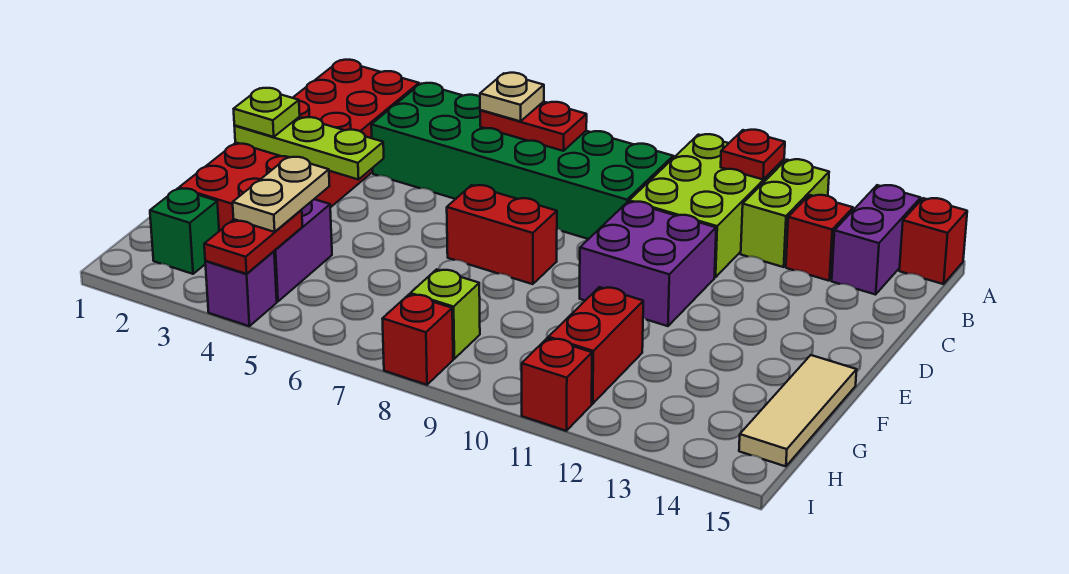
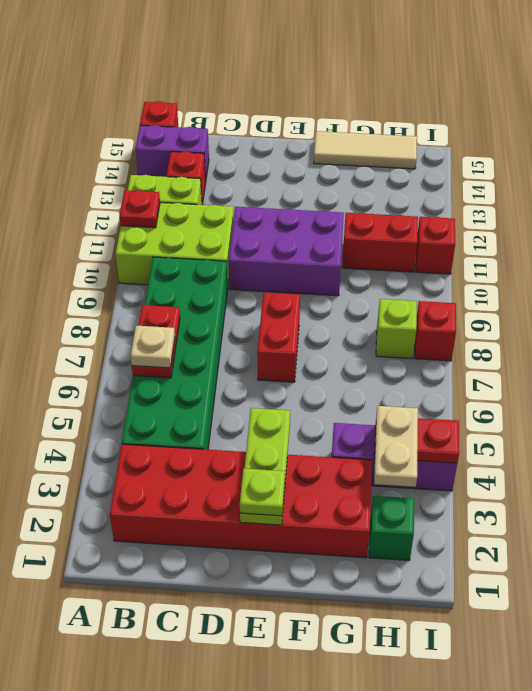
purple 2x2 brick [580,202,716,326] -> purple 2x3 brick [229,207,344,296]
tan 1x2 plate [233,157,329,232] -> tan 1x2 plate turned to [374,406,418,487]

